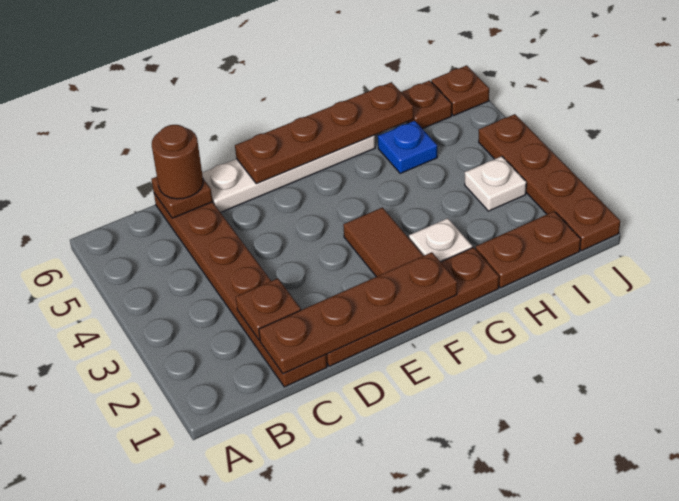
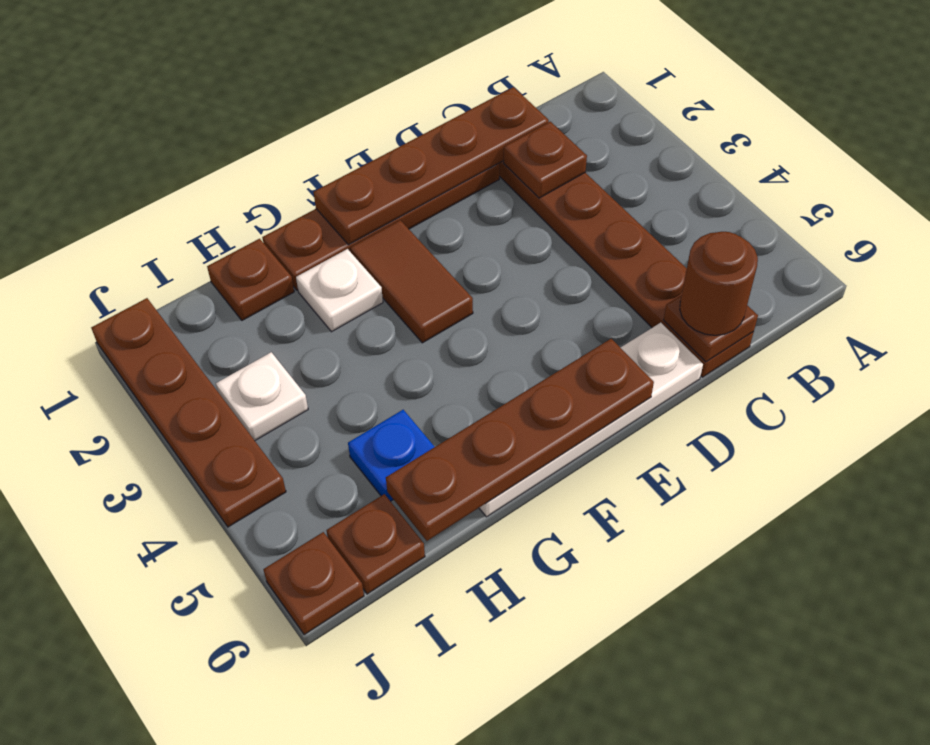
brown 1x2 plate [476,211,581,288] -> brown 1x1 plate [207,239,294,320]

